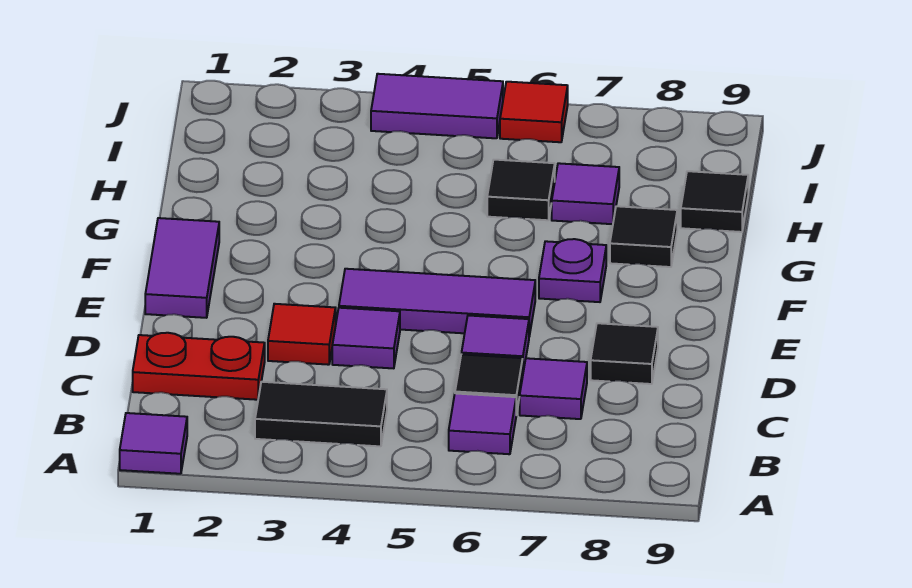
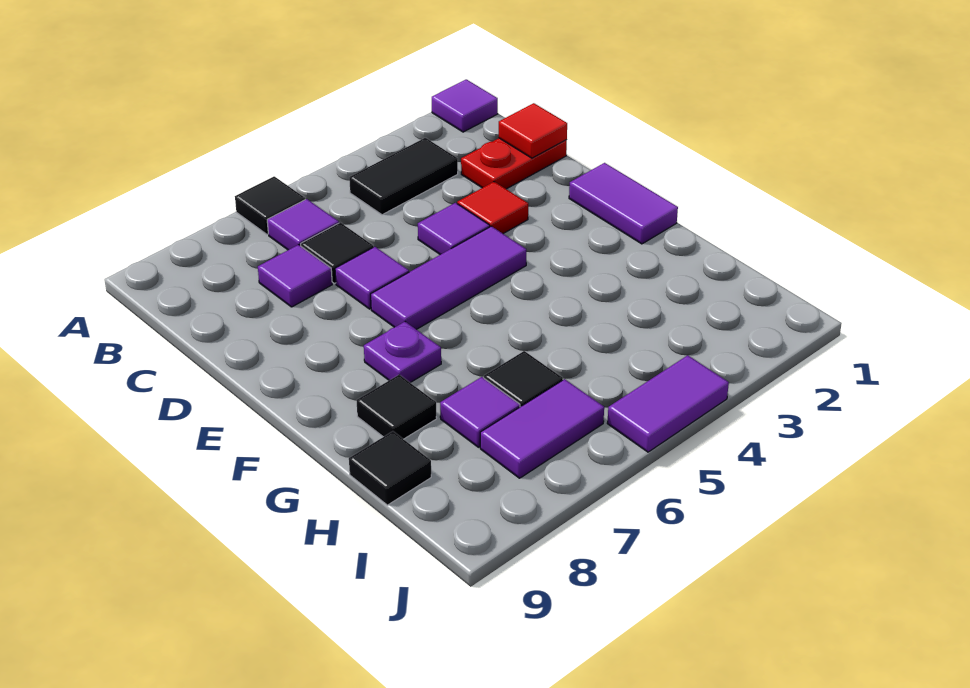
black 1x1 tile [591,323,658,384] -> black 1x1 tile moved to [235,176,305,234]
none -> purple 1x2 tile [480,379,604,478]
red 1x1 tile [500,82,568,142] -> red 1x1 tile moved to [499,103,567,158]

